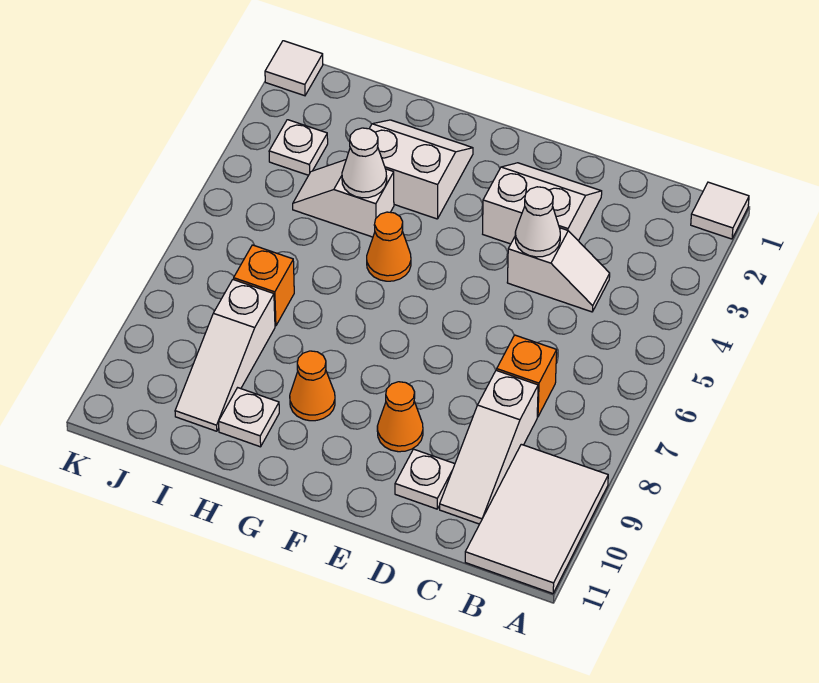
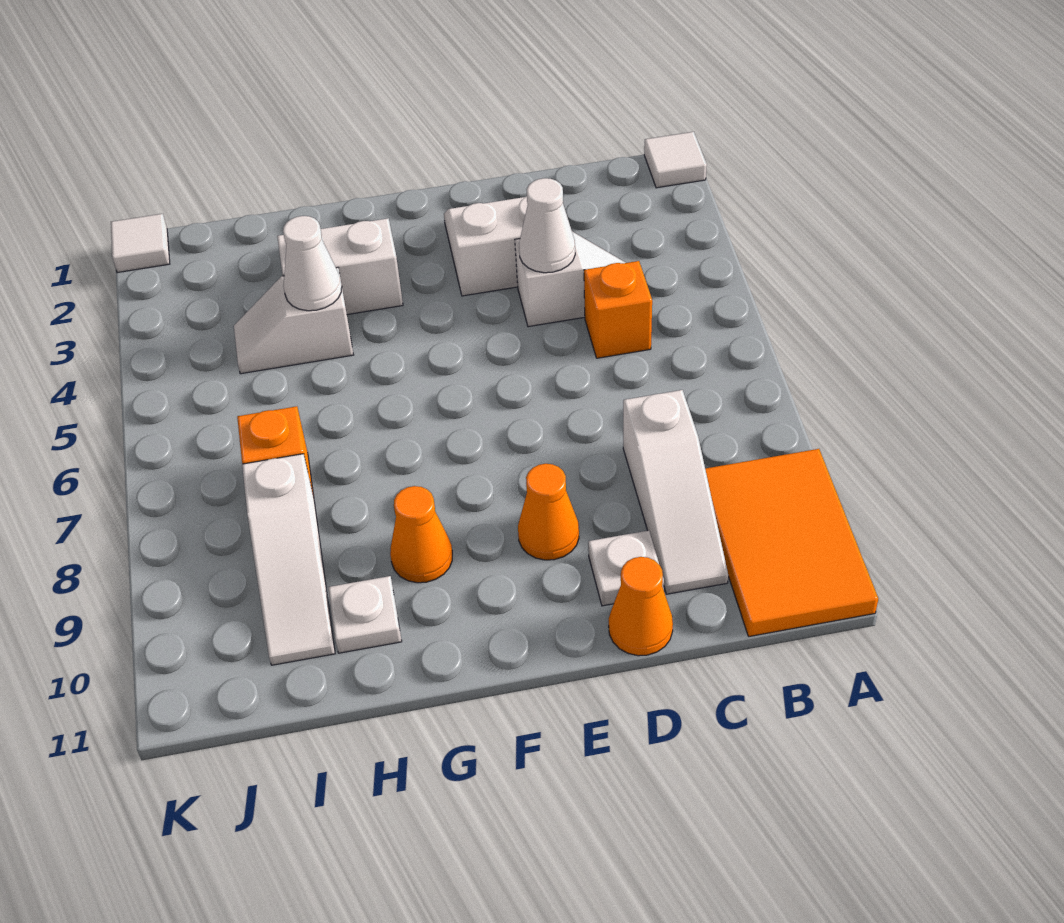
white 2x3 tile [465,444,608,594] -> orange 2x3 tile [705,449,878,637]
orange 1x1 brick [497,335,557,417] -> orange 1x1 brick moved to [584,261,652,358]
orange 1x1 cone [367,212,411,281] -> orange 1x1 cone moved to [609,557,673,656]
white 1x1 plate [269,120,328,175] -> none

